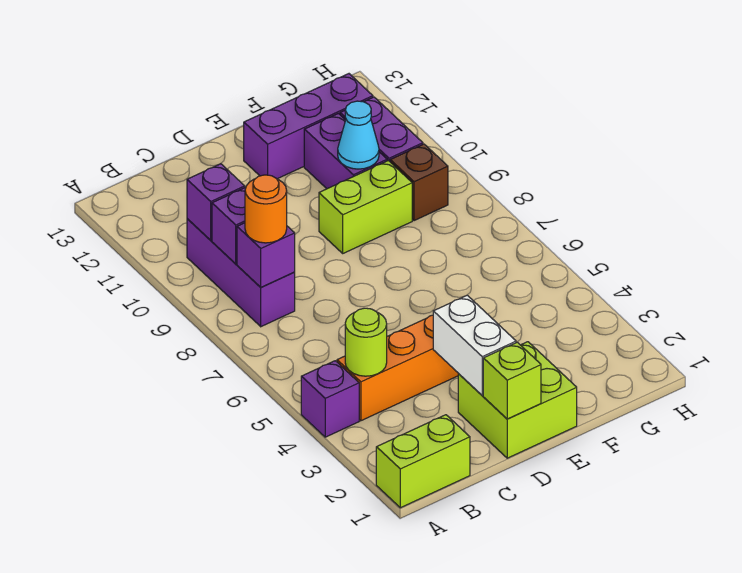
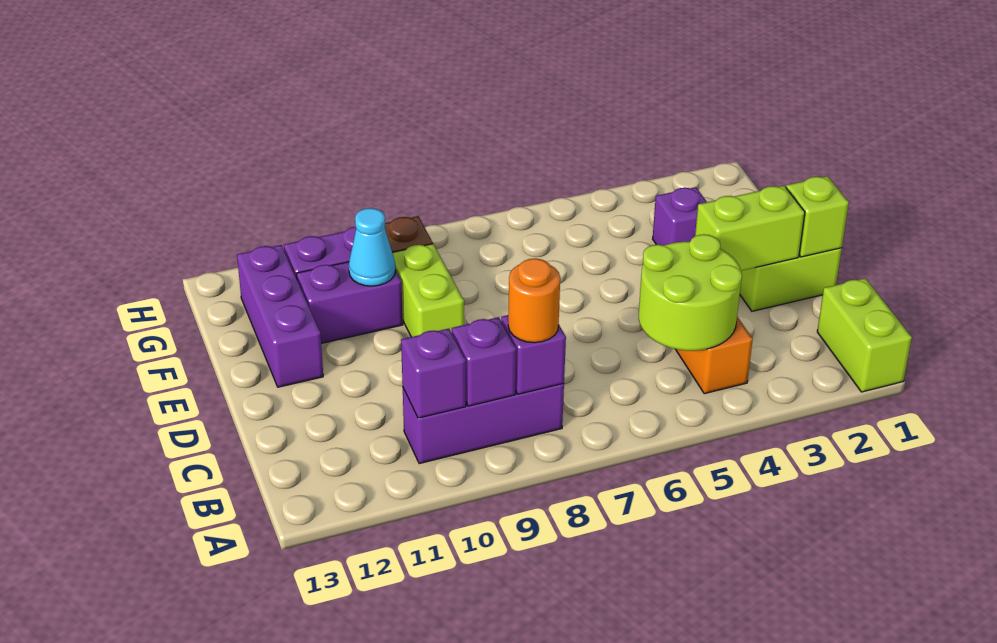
purple 1x1 brick [301,361,359,437] -> purple 1x1 brick moved to [653,187,707,245]
lime 1x1 round brick [345,308,387,376] -> lime 2x2 round brick [639,234,742,351]
white 1x2 brick [433,295,516,395] -> lime 1x2 brick [695,186,805,271]

